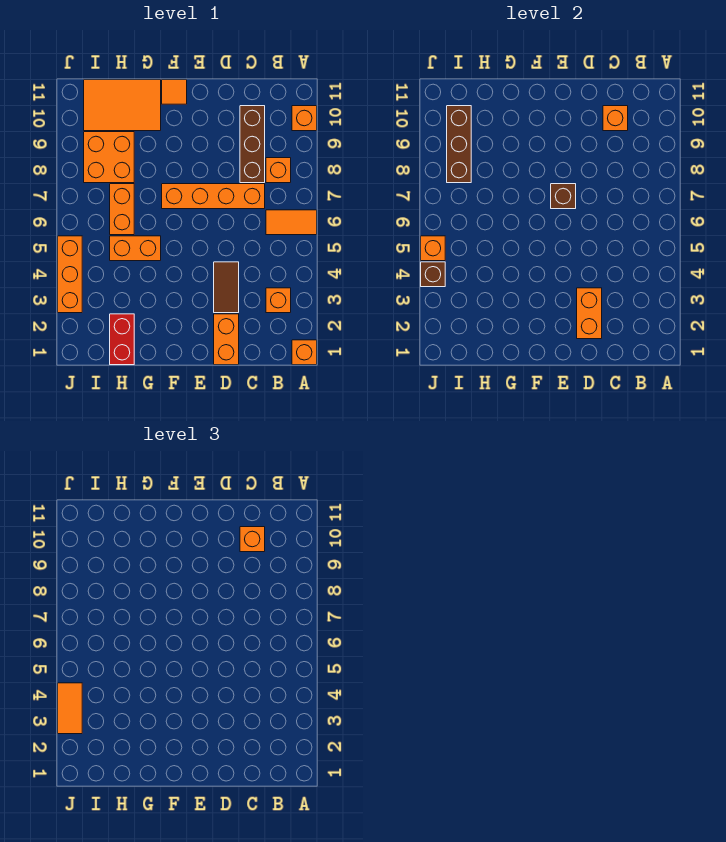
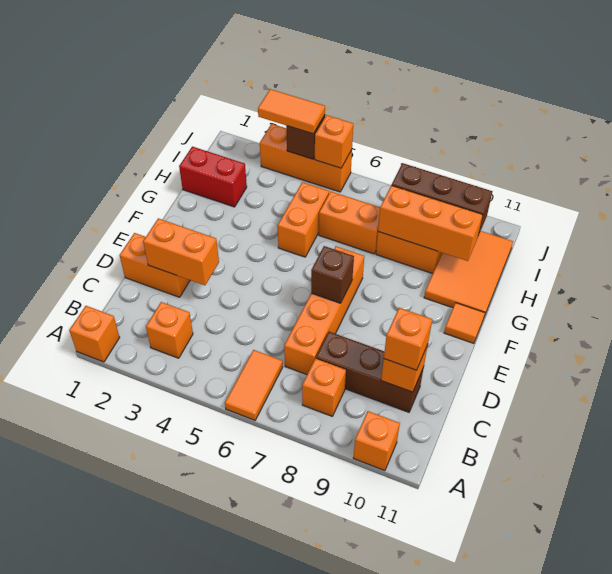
brown 1x2 tile [214,262,239,313] -> none
none -> orange 1x3 brick [378,185,483,261]

